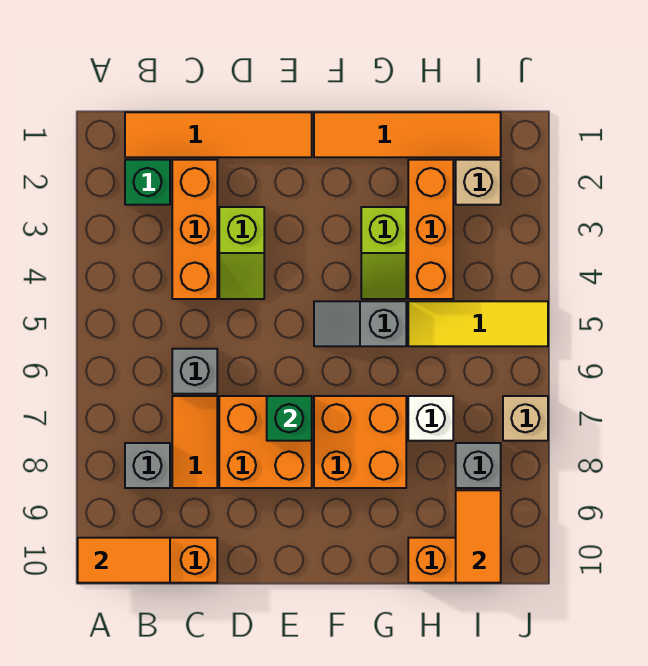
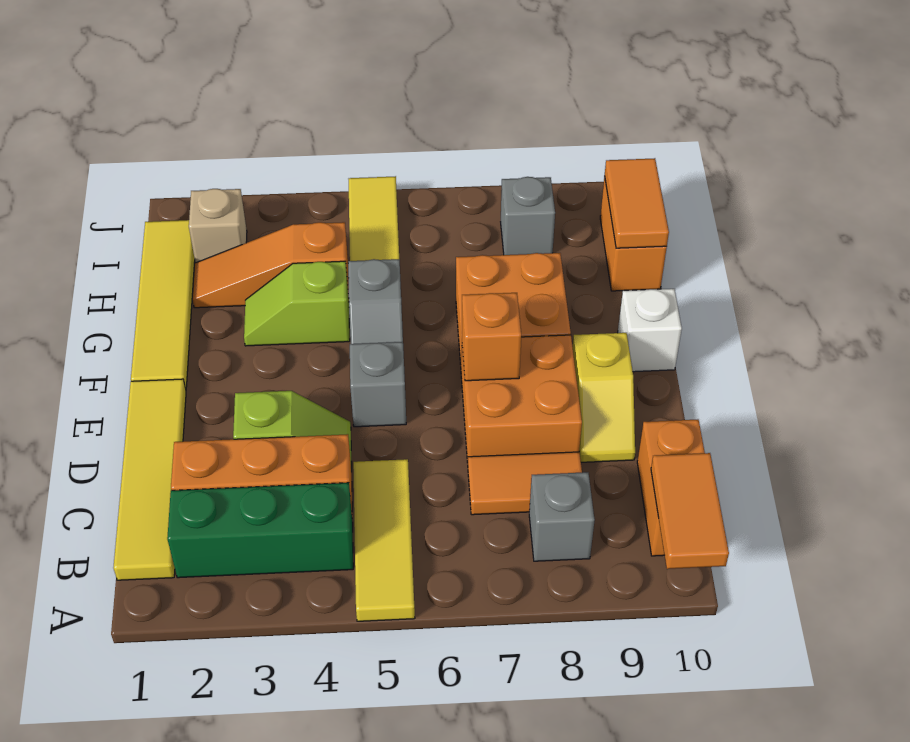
none -> yellow 1x3 tile [353,459,415,621]
orange 1x4 tile [125,112,312,157] -> yellow 1x4 tile [113,379,186,580]
green 1x1 brick [125,160,170,205] -> green 1x3 brick [167,483,353,578]
grey 1x1 brick [172,349,217,394] -> grey 1x1 brick moved to [350,342,406,427]
none -> yellow 1x2 slope [573,333,635,462]
green 1x1 brick [267,396,312,441] -> orange 1x1 brick [462,293,521,381]
orange 1x4 tile [314,112,501,157] -> yellow 1x4 tile [131,220,195,389]
lime 1x2 slope [361,207,406,299] -> lime 1x2 slope turned to [244,261,350,346]
orange 1x3 brick [408,160,453,299] -> orange 1x3 slope [193,222,349,308]
white 1x1 brick [408,396,453,441] -> white 1x1 brick moved to [618,289,682,372]
orange 1x2 tile [456,490,501,583] -> orange 1x2 tile turned to [605,158,669,248]
tan 1x1 brick [503,396,548,441] -> none

